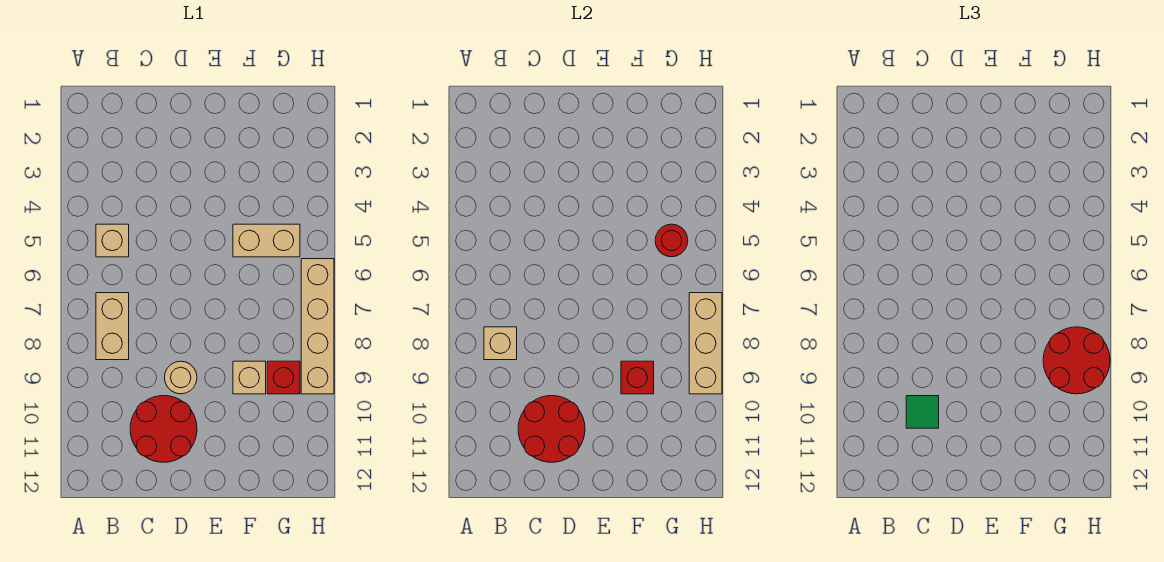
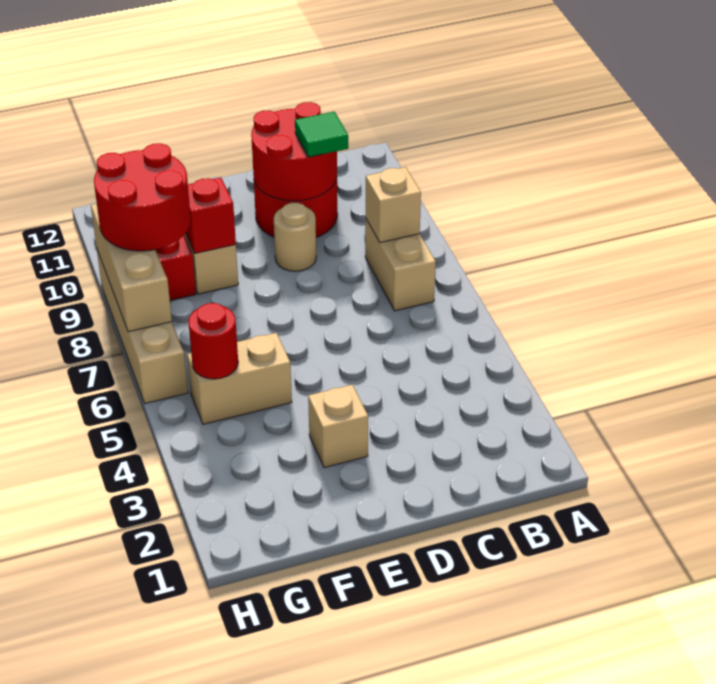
tan 1x1 brick [96,224,129,257] -> tan 1x1 brick moved to [308,385,368,468]

